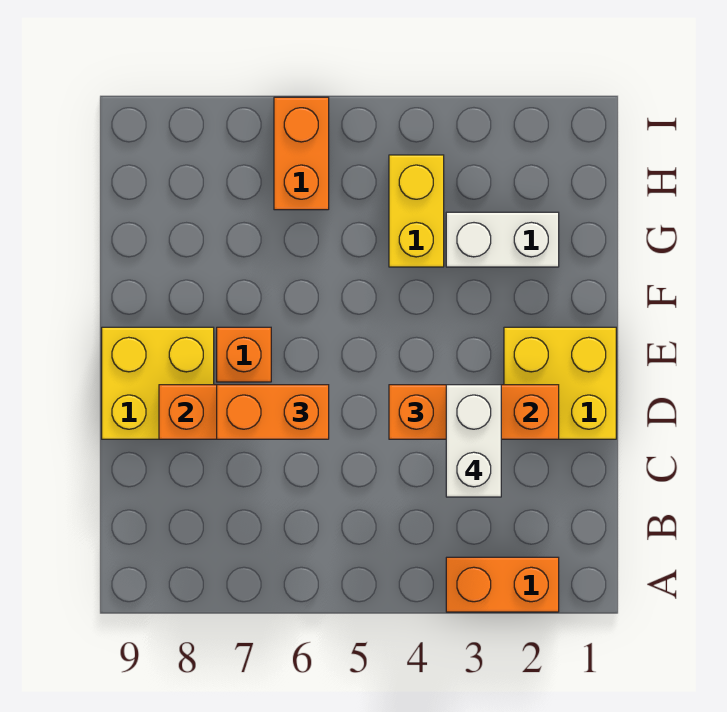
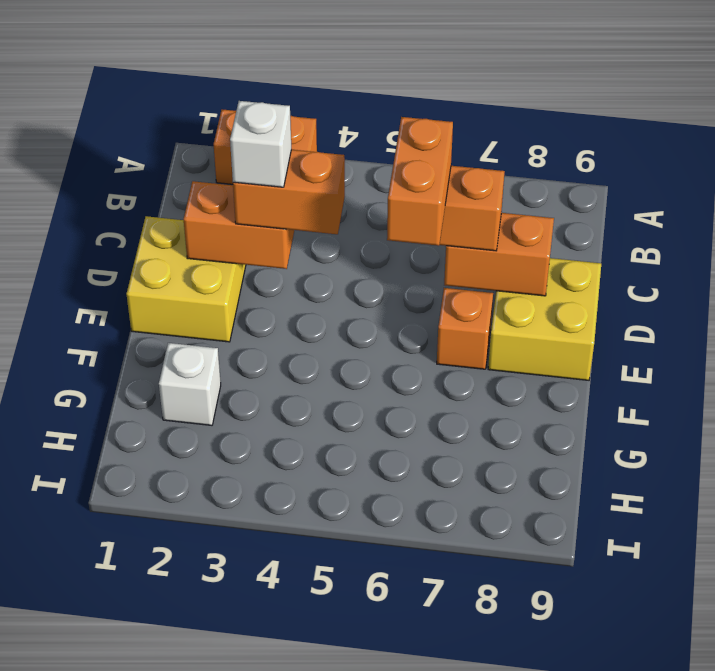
white 1x2 brick [446,385,501,497] -> white 1x1 brick [230,101,291,187]
white 1x2 brick [446,212,559,267] -> white 1x1 brick [159,343,221,425]
yellow 1x2 brick [389,155,444,267] -> none
orange 1x2 brick [274,97,329,210] -> orange 1x2 brick moved to [387,117,453,246]

